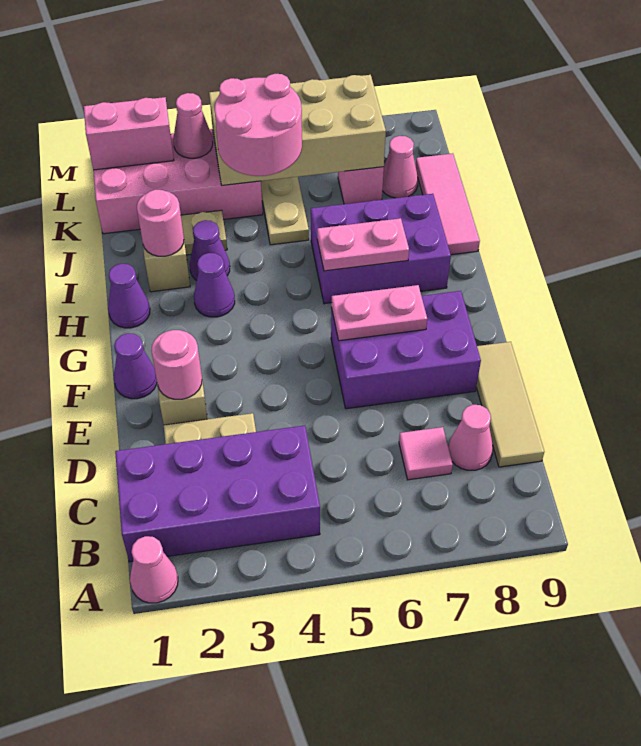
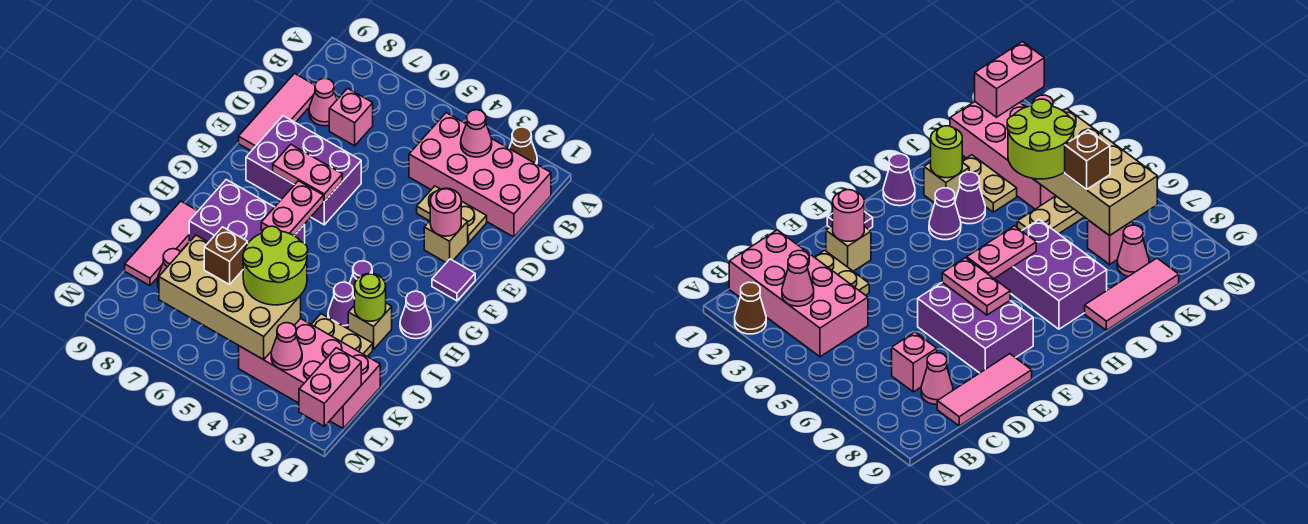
pink 1x1 cone [130,536,178,603] -> pink 1x1 cone moved to [461,110,492,157]
none -> brown 1x1 cone [509,127,537,164]
purple 2x4 brick [115,426,320,562] -> pink 2x4 brick [409,113,551,237]
pink 1x1 tile [399,427,453,480] -> pink 1x1 brick [329,88,373,146]
tan 1x3 tile [476,342,544,467] -> pink 1x3 tile [239,74,315,151]
purple 1x1 cone [114,333,157,399] -> purple 1x1 tile [432,259,475,301]
pink 1x2 plate [317,218,409,271] -> pink 1x2 plate turned to [261,181,324,235]
pink 1x1 round brick [137,190,184,256] -> lime 1x1 round brick [355,273,386,321]
pink 2x2 round brick [215,74,302,176] -> lime 2x2 round brick [243,226,308,305]
none -> brown 1x1 brick [204,227,248,284]
pink 1x2 brick [84,97,174,170] -> pink 1x2 brick turned to [299,348,361,426]

